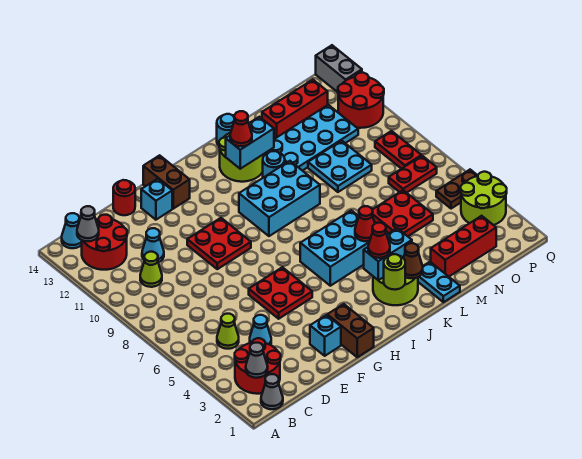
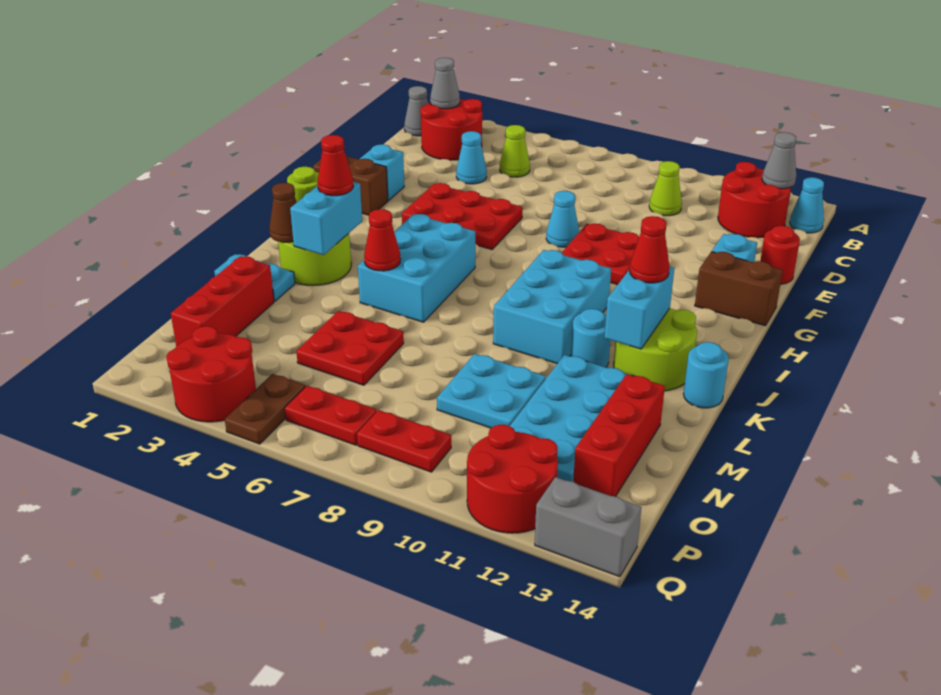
cyan 1x1 cone [142,228,164,262] -> cyan 1x1 cone moved to [546,191,579,247]
red 2x2 plate [249,267,312,319] -> red 2x3 plate [402,183,522,249]
red 1x2 plate [389,156,437,193] -> red 1x2 plate turned to [285,386,377,445]
lime 2x2 round brick [461,172,507,225] -> red 2x2 round brick [166,326,256,422]

